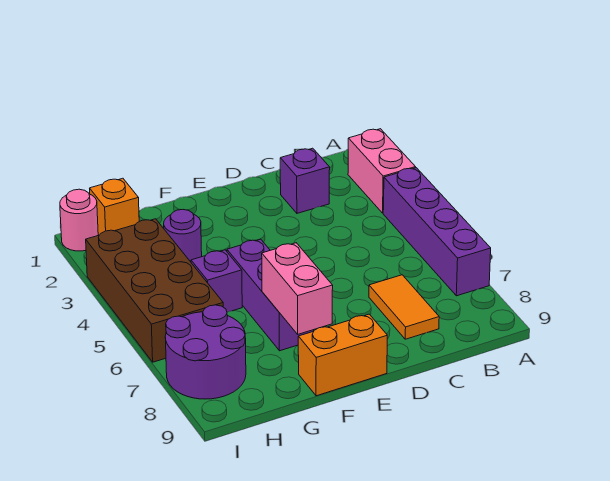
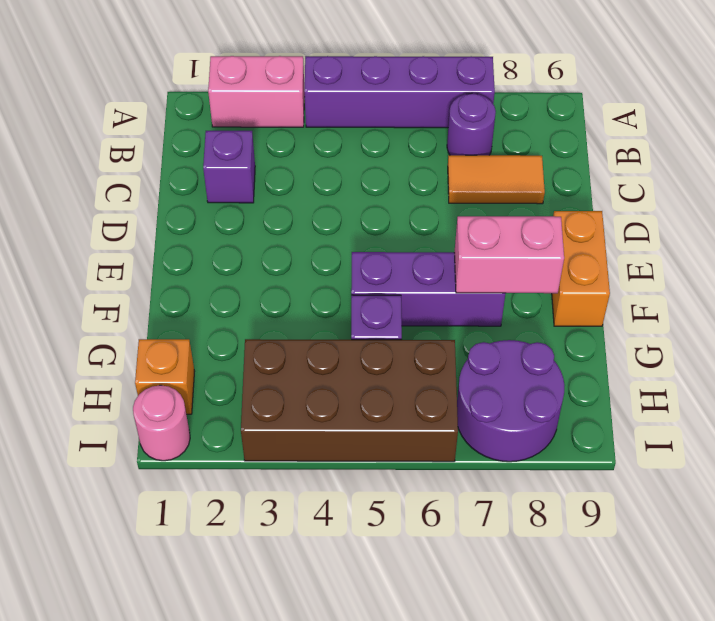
purple 1x1 round brick [164,210,202,262] -> purple 1x1 round brick moved to [447,93,496,155]

